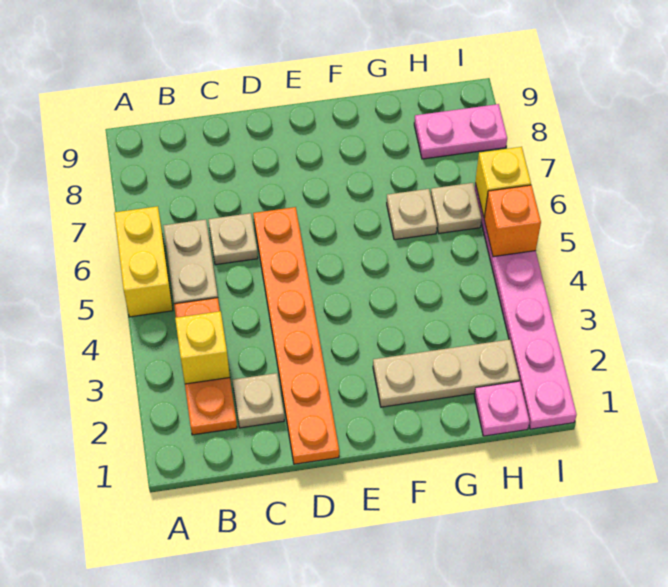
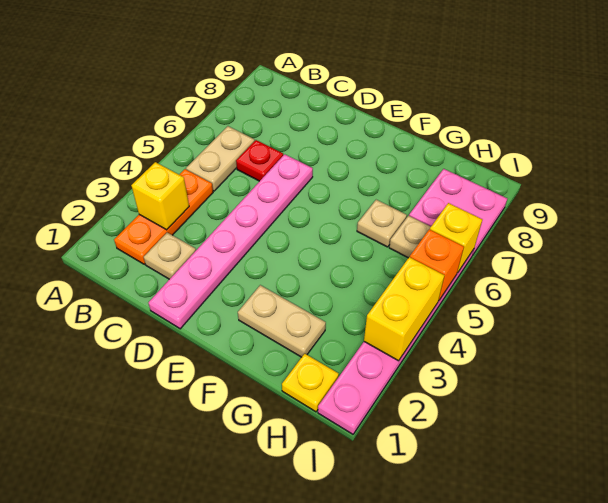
yellow 1x2 brick [114,206,173,317] -> yellow 1x2 brick moved to [364,257,445,361]
tan 1x1 plate [208,213,258,265] -> red 1x1 plate [236,140,283,181]
orange 1x6 plate [253,207,339,464] -> pink 1x6 plate [148,154,313,329]
tan 1x3 plate [373,339,519,407] -> tan 1x2 plate [238,285,326,357]
pink 1x1 plate [474,381,529,436] -> yellow 1x1 plate [282,354,339,412]
pink 1x2 plate [414,104,507,159] -> pink 2x2 plate [409,169,507,254]

